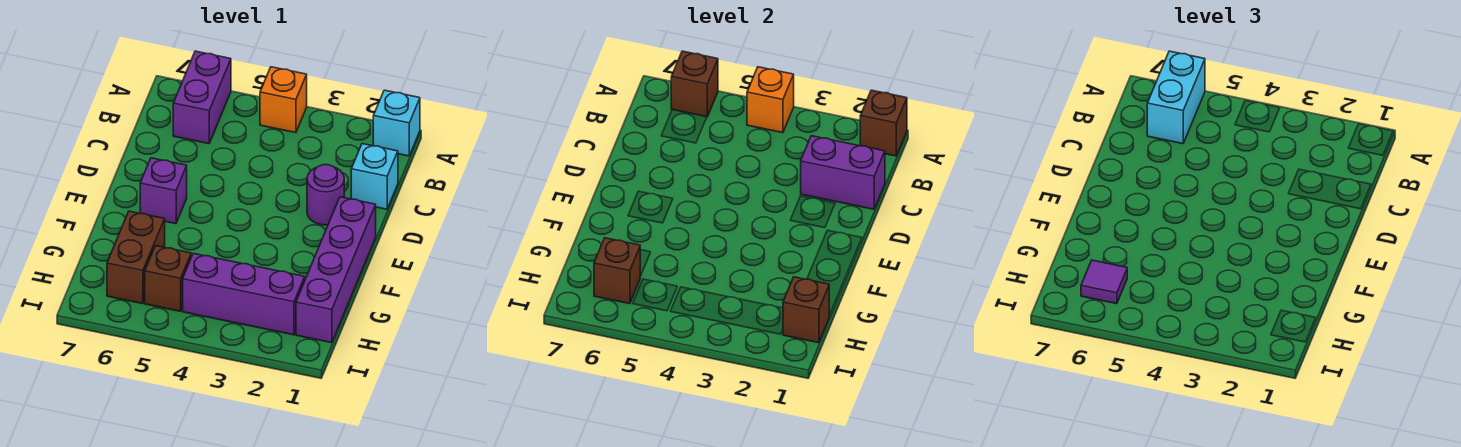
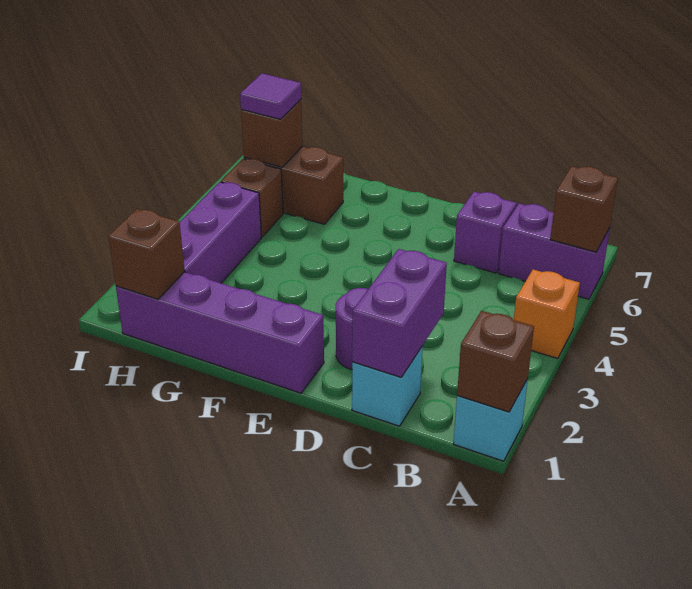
orange 1x1 brick [747,67,794,133] -> none
cyan 1x2 brick [1147,51,1205,144] -> none
purple 1x1 brick [140,158,187,224] -> purple 1x1 brick moved to [454,192,517,273]

